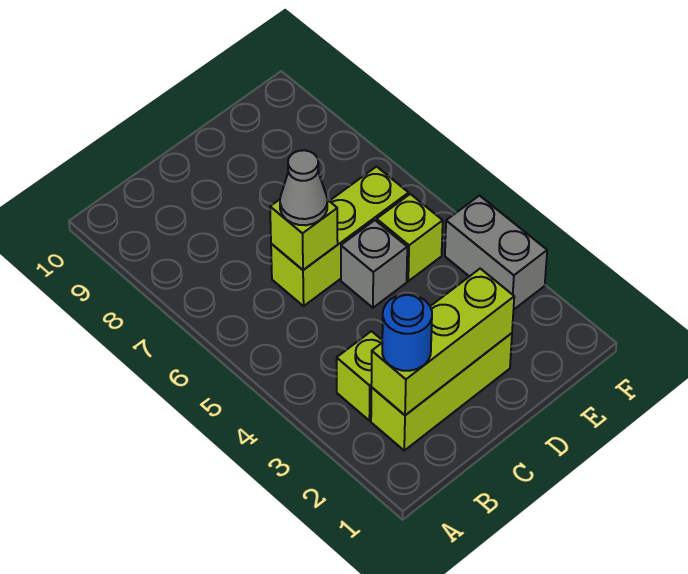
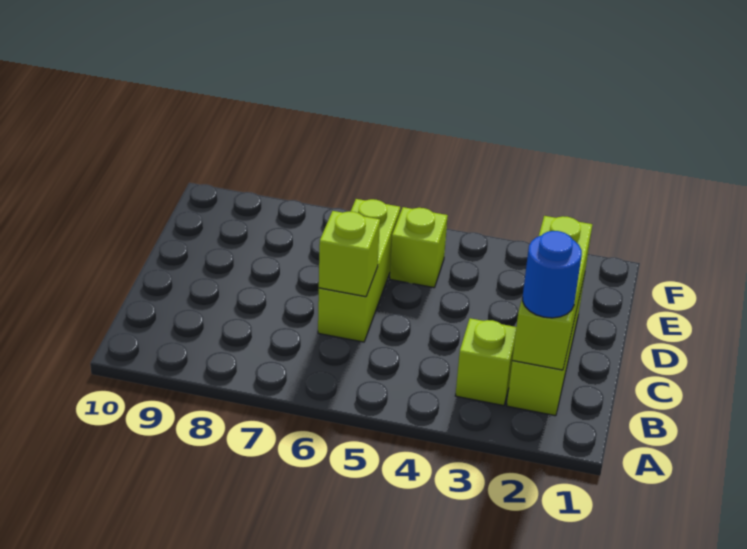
grey 1x1 cone [280,150,327,225] -> none
grey 1x1 brick [341,220,407,308] -> none
grey 1x2 brick [445,196,547,309] -> none

